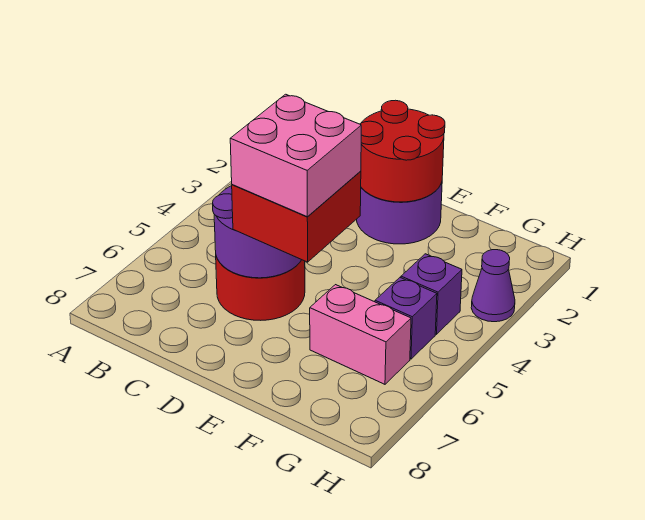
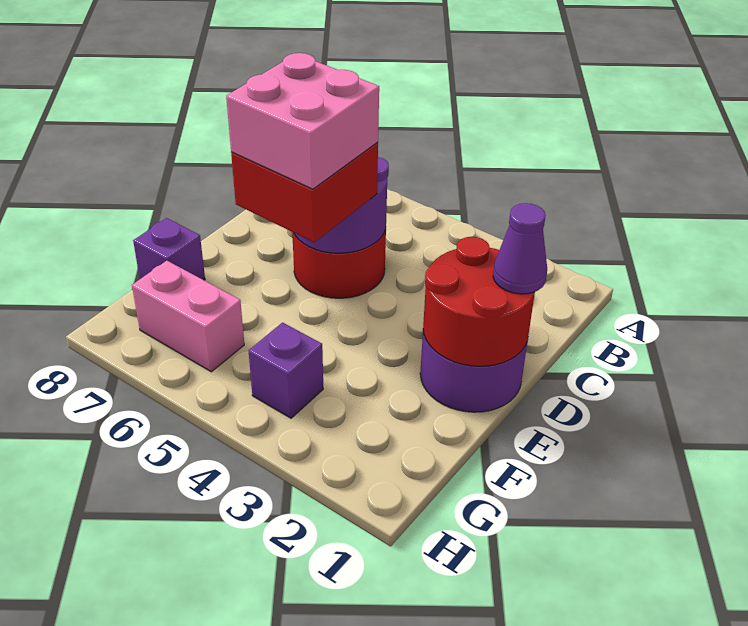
pink 1x2 brick [310,285,411,384] -> pink 1x2 brick turned to [132,261,244,372]
purple 1x1 brick [375,278,437,359] -> purple 1x1 brick moved to [133,218,205,280]
purple 1x1 cone [471,250,515,322] -> purple 1x1 cone moved to [493,203,547,294]

